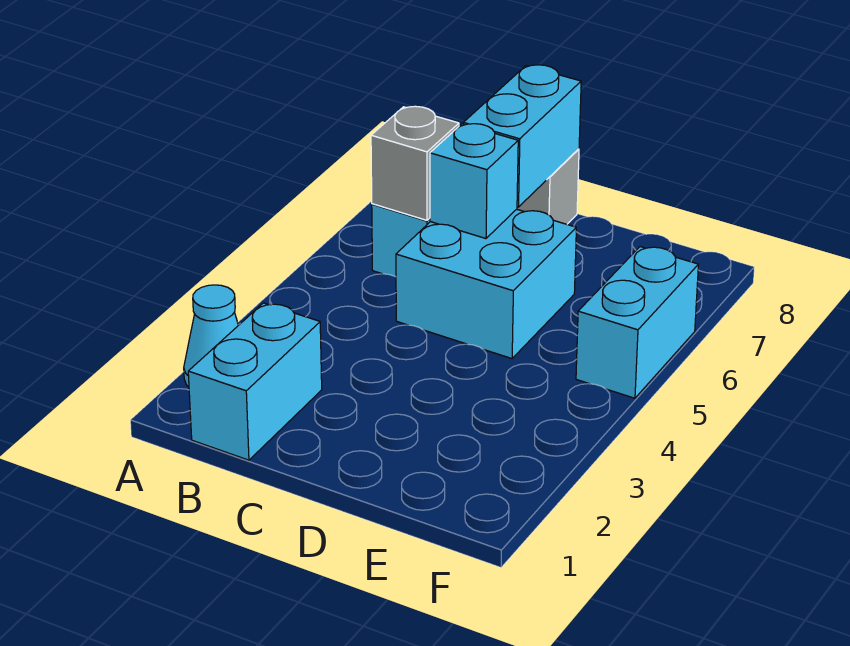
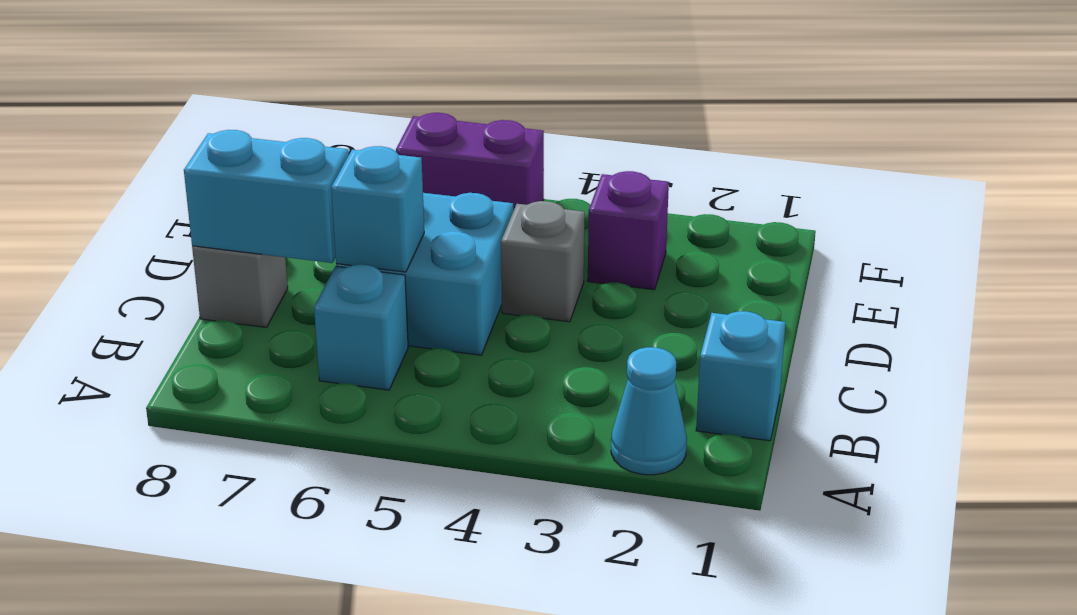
cyan 1x2 brick [188,303,322,460] -> cyan 1x1 brick [696,311,786,441]
grey 1x1 brick [371,106,459,220] -> grey 1x1 brick moved to [501,201,585,322]
none -> purple 1x1 brick [588,171,669,290]
cyan 1x2 brick [576,247,698,398] -> purple 1x2 brick [396,113,544,211]

